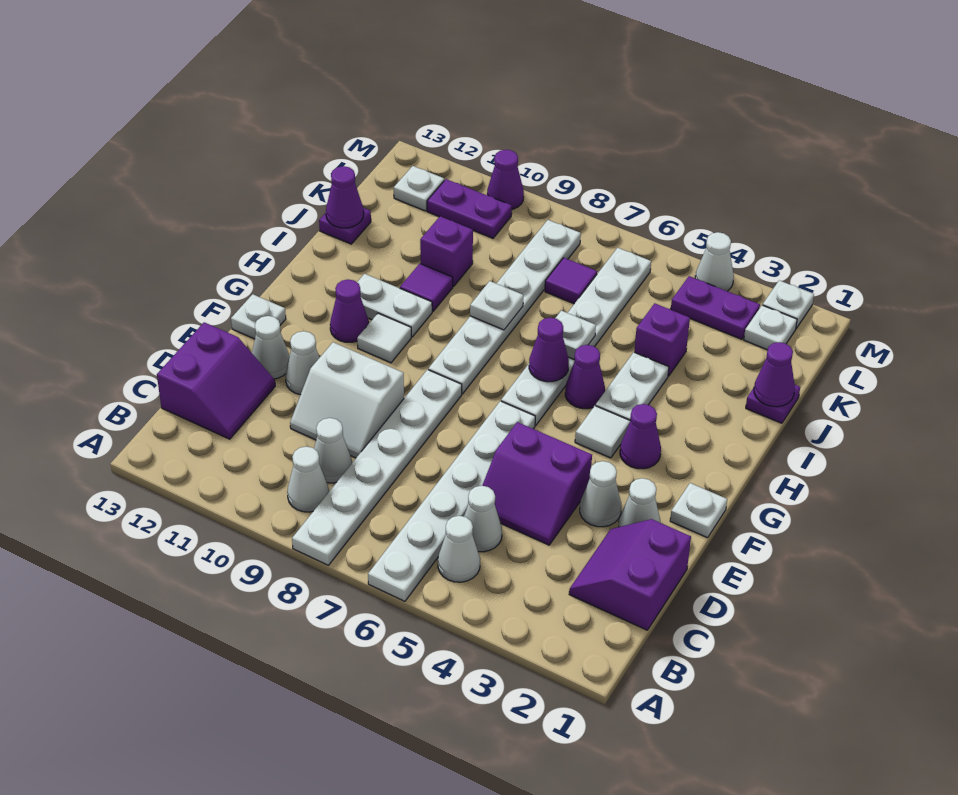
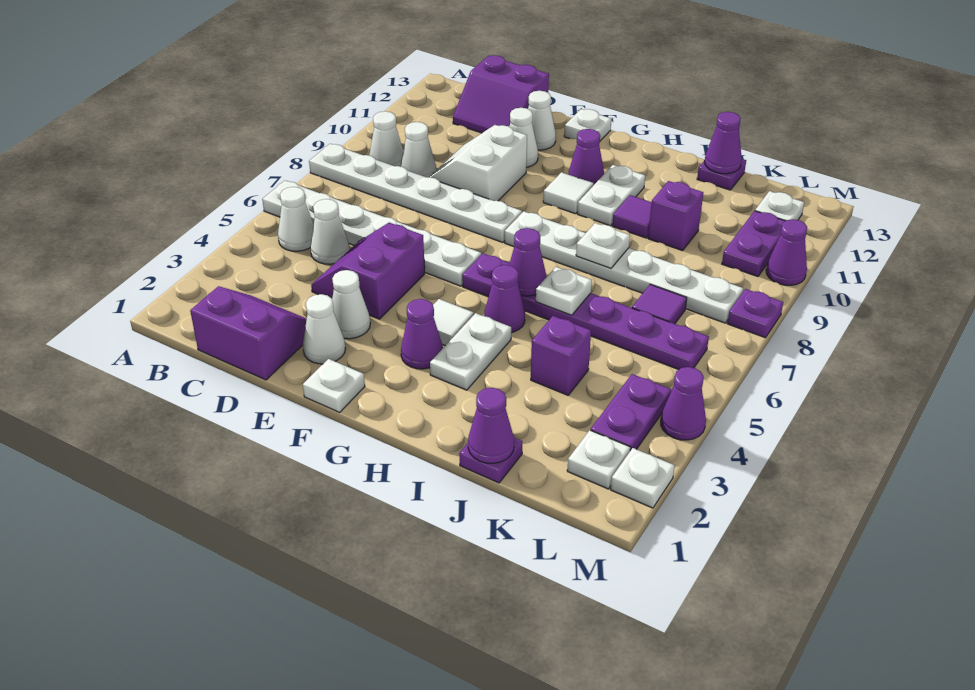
white 1x6 plate [501,248,651,426] -> purple 1x6 plate [462,253,709,370]
white 1x2 plate [596,352,669,420] -> white 1x2 plate turned to [430,313,511,390]
white 1x1 cone [695,232,734,291] -> purple 1x1 cone [661,367,706,440]
none -> purple 1x1 plate [727,289,783,338]

